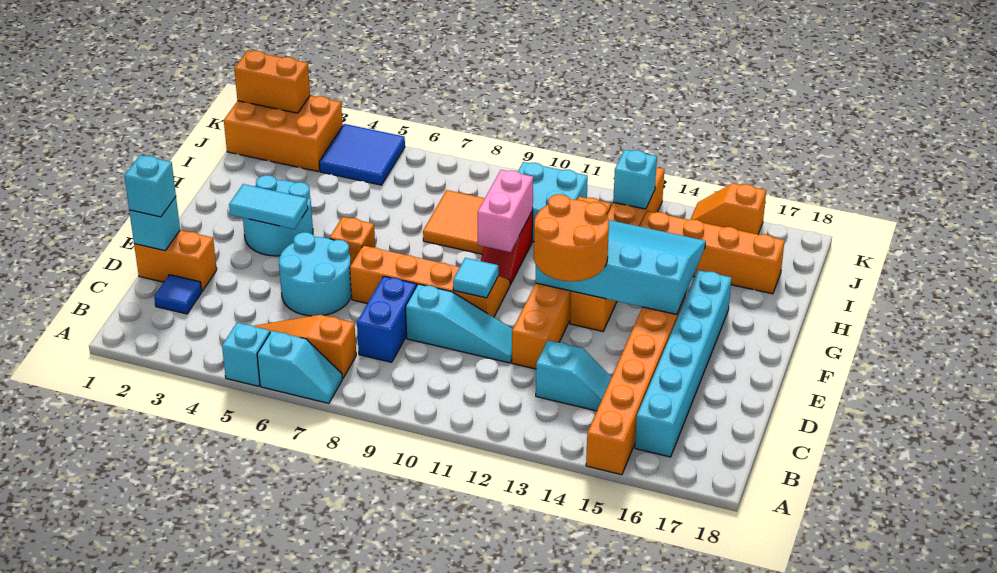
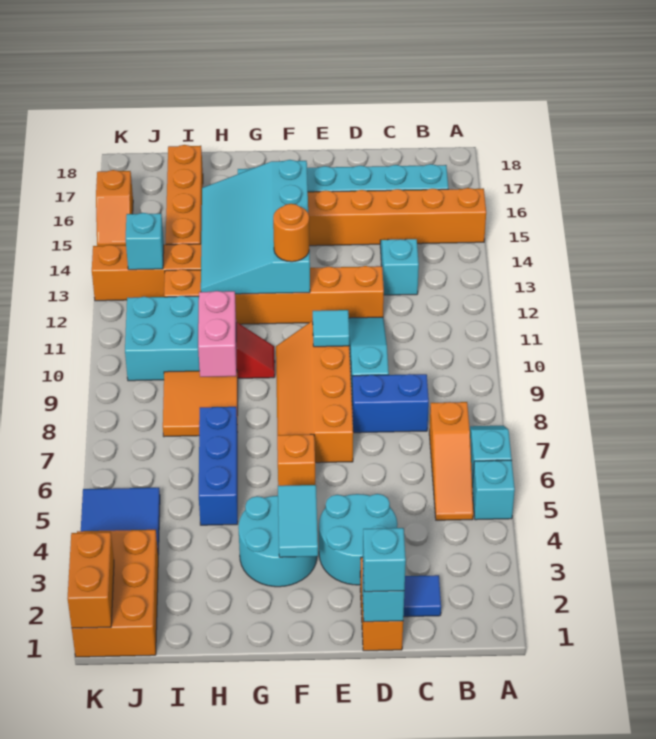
cyan 2x2 round brick [279,232,351,316] -> cyan 2x2 round brick moved to [319,494,398,585]
orange 2x2 round brick [534,194,609,282] -> orange 1x1 round brick [273,204,309,262]
pink 1x2 brick [478,170,533,252] -> pink 1x2 brick turned to [198,291,236,377]
none -> blue 1x3 brick [199,407,238,525]

